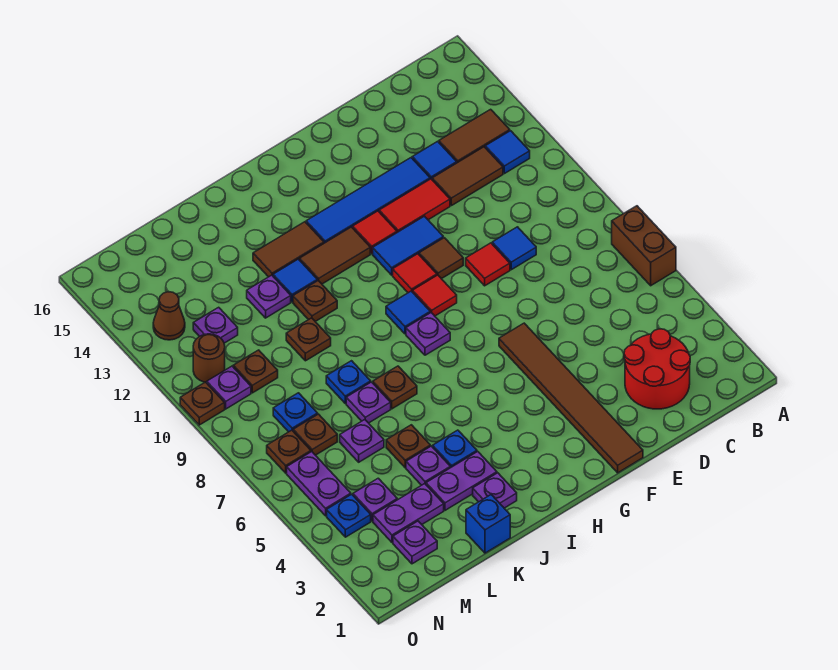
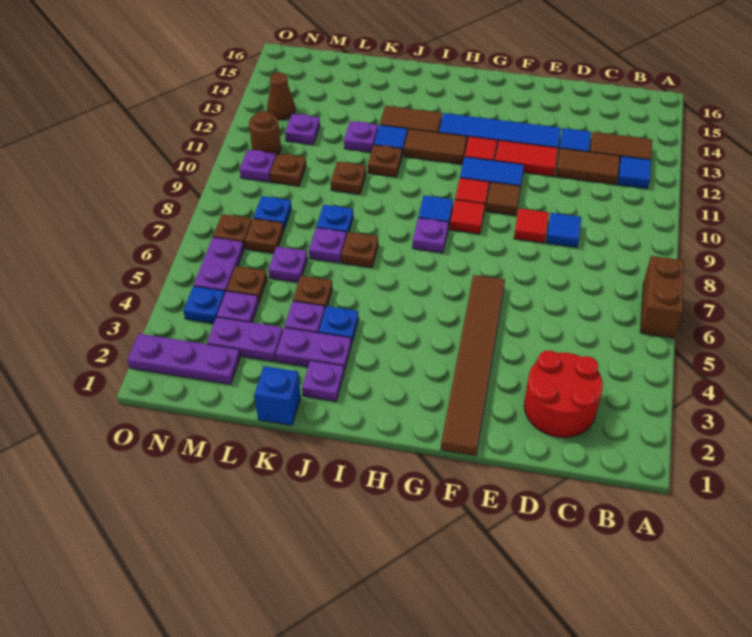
purple 1x1 plate [393,521,437,564] -> purple 1x3 plate [127,334,240,384]
brown 1x1 plate [180,382,225,425] -> brown 1x1 plate moved to [227,266,267,303]

